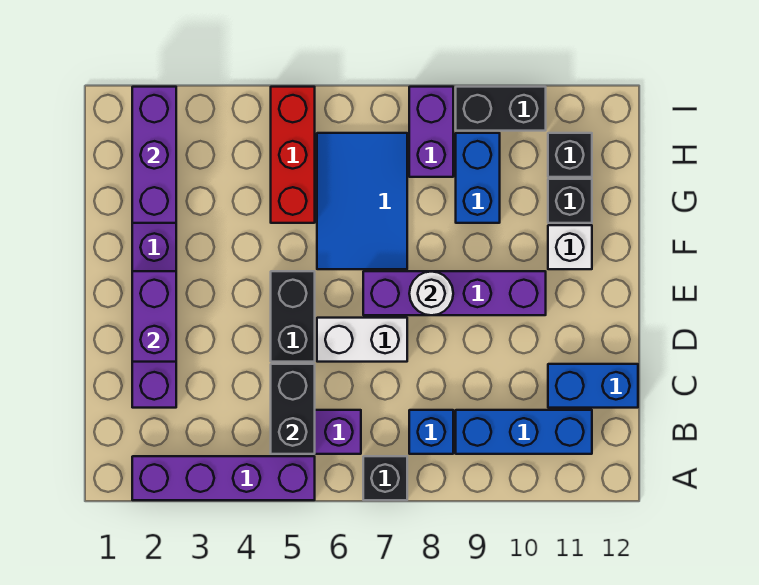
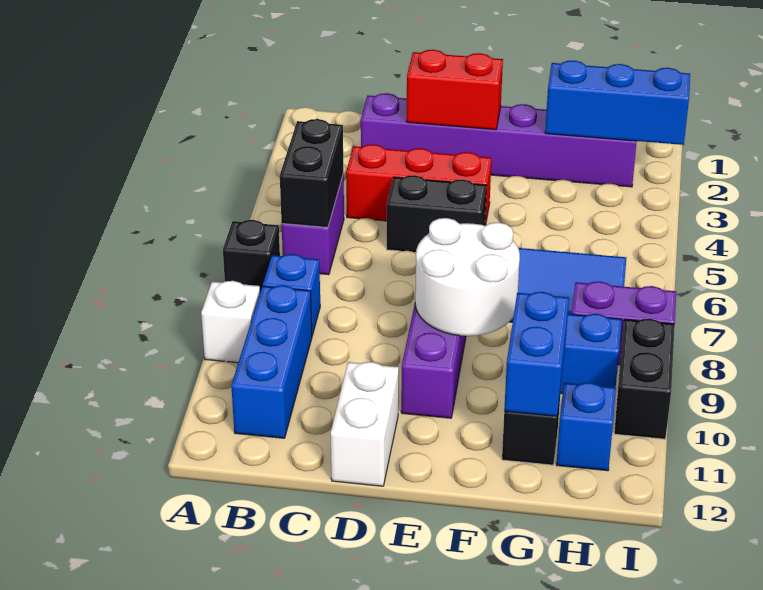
purple 1x4 brick [132,456,315,500] -> none
black 1x2 brick [271,364,315,454] -> black 1x2 brick turned to [280,119,343,227]
blue 1x2 brick [548,364,638,408] -> blue 1x2 brick moved to [504,292,569,416]
purple 1x2 brick [132,271,176,362] -> red 1x2 brick [407,50,503,130]
white 1x2 brick [317,318,407,362] -> white 1x2 brick moved to [331,362,399,486]
white 1x1 round brick [409,272,453,315] -> white 2x2 round brick [415,218,520,336]
white 1x1 brick [548,225,592,269] -> white 1x1 brick moved to [201,281,260,363]
purple 1x3 brick [132,87,176,223] -> blue 1x3 brick [545,60,690,145]
red 1x3 brick [271,87,315,223] -> red 1x3 brick moved to [346,144,491,225]
black 1x1 brick [548,133,592,177] -> blue 1x1 brick [556,383,616,471]

